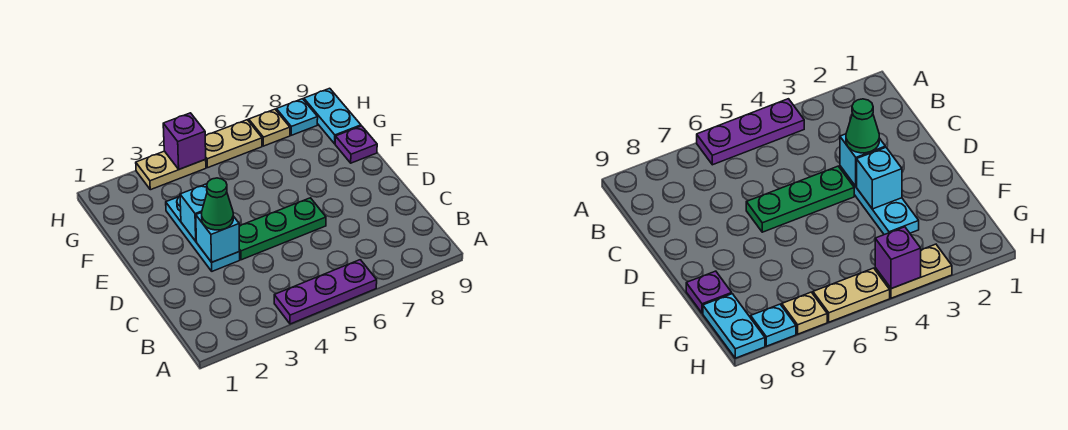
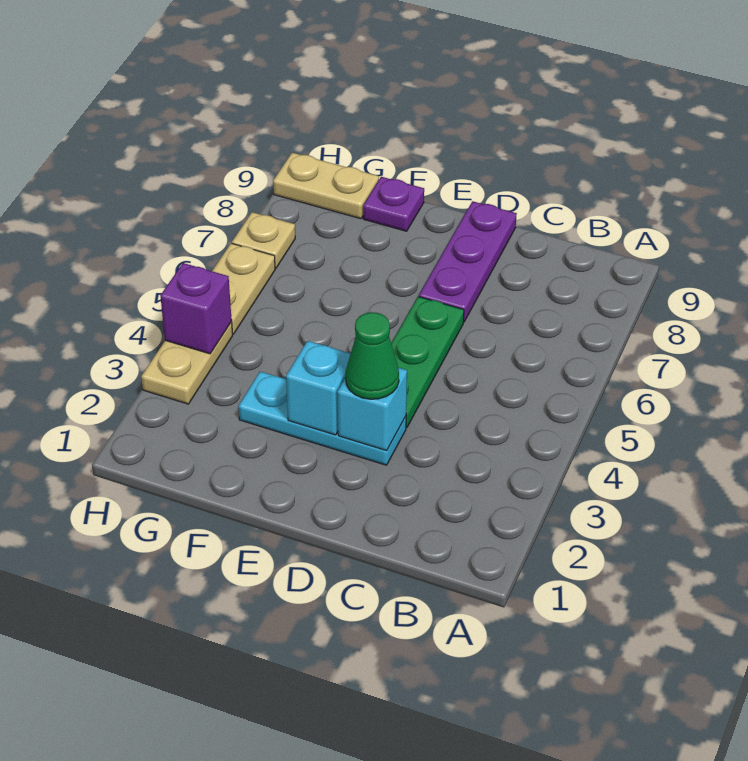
purple 1x3 plate [274,260,377,324] -> purple 1x3 plate moved to [419,201,517,322]
cyan 1x2 plate [304,88,361,144] -> tan 1x2 plate [273,153,379,219]
cyan 1x1 plate [276,99,318,135] -> none

